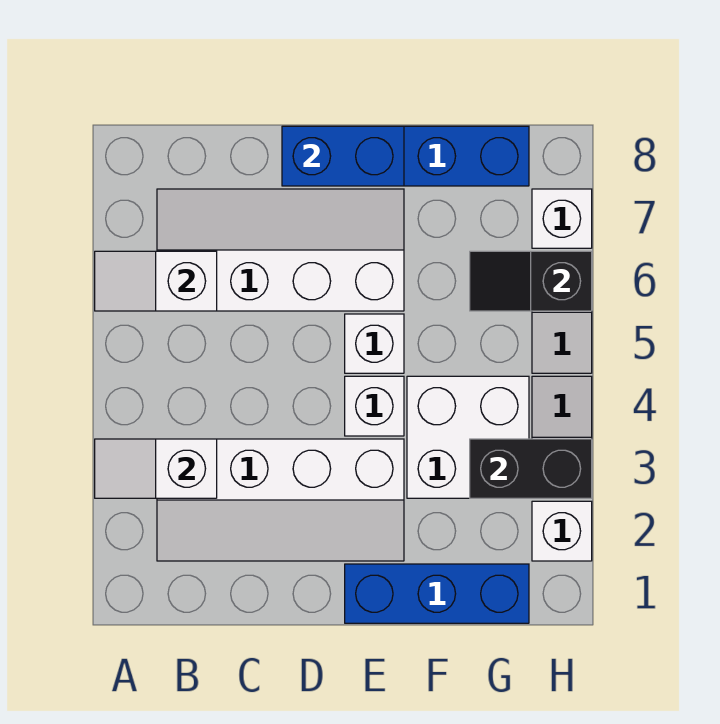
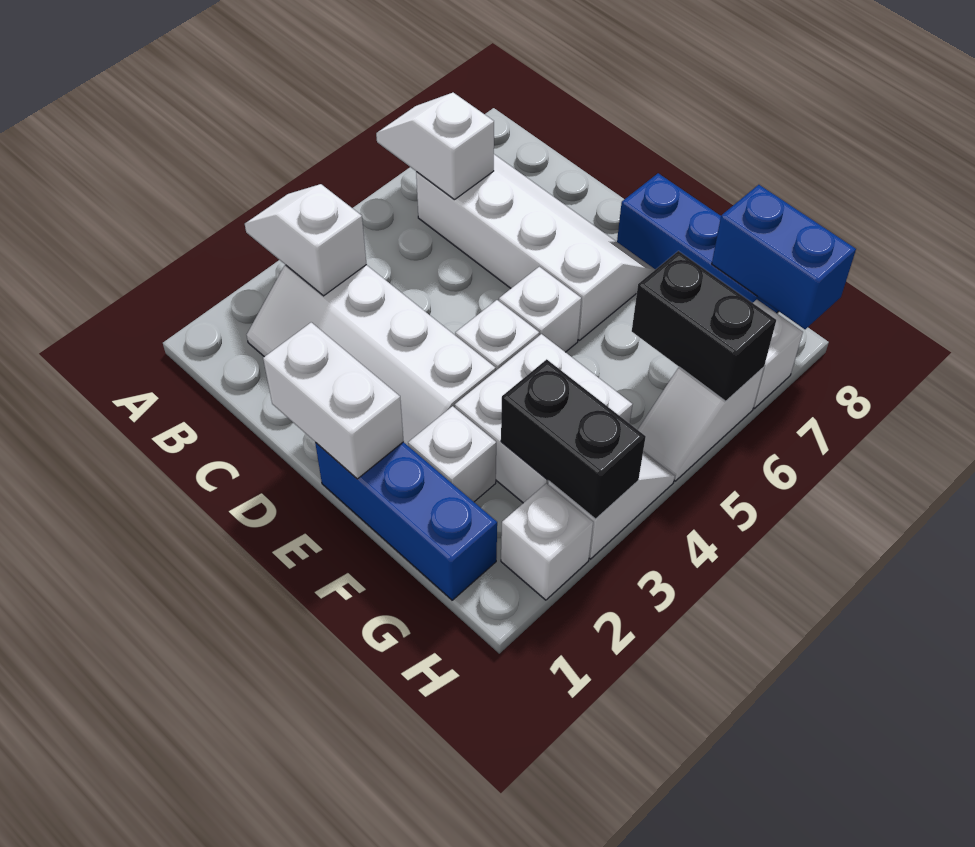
none -> white 1x2 brick [263,322,404,479]
blue 1x2 brick [282,126,404,186] -> blue 1x2 brick moved to [712,185,856,329]
none -> white 1x1 brick [408,406,496,502]
black 1x2 slope [470,251,592,311] -> black 1x2 brick [632,251,776,401]

